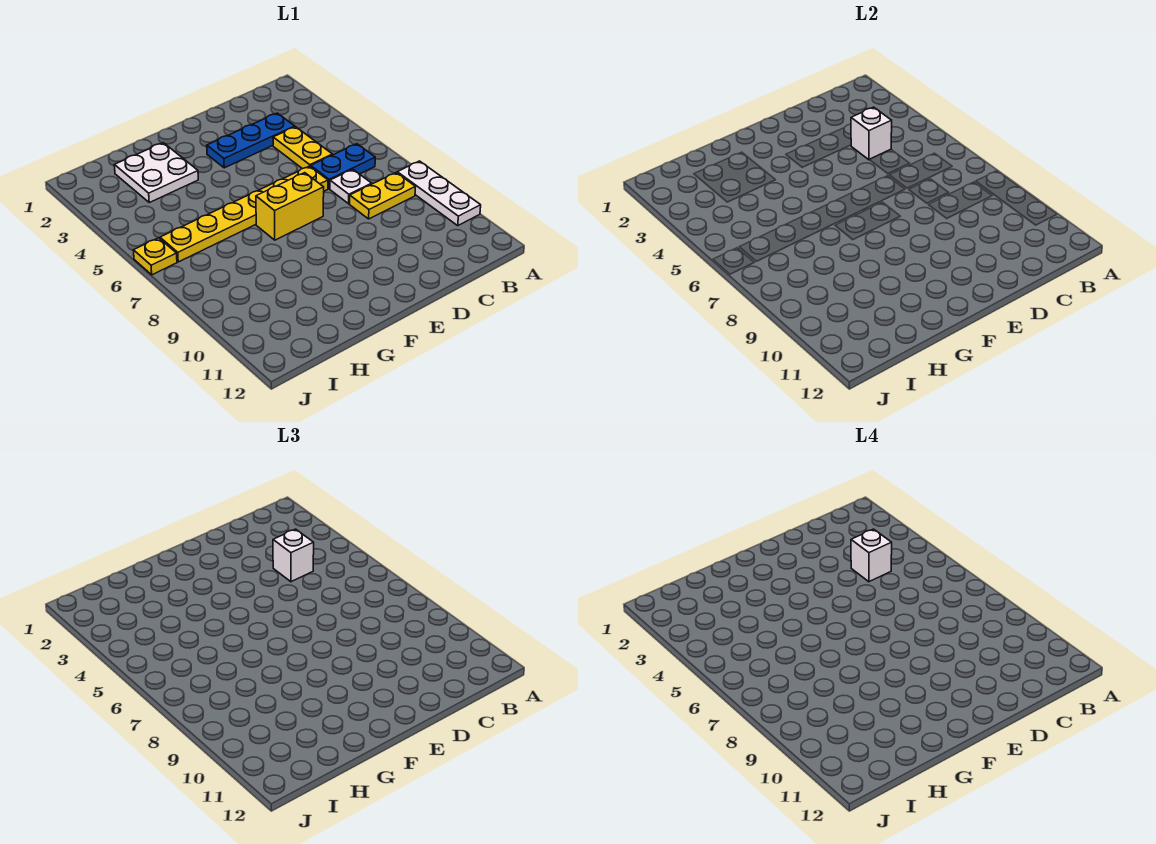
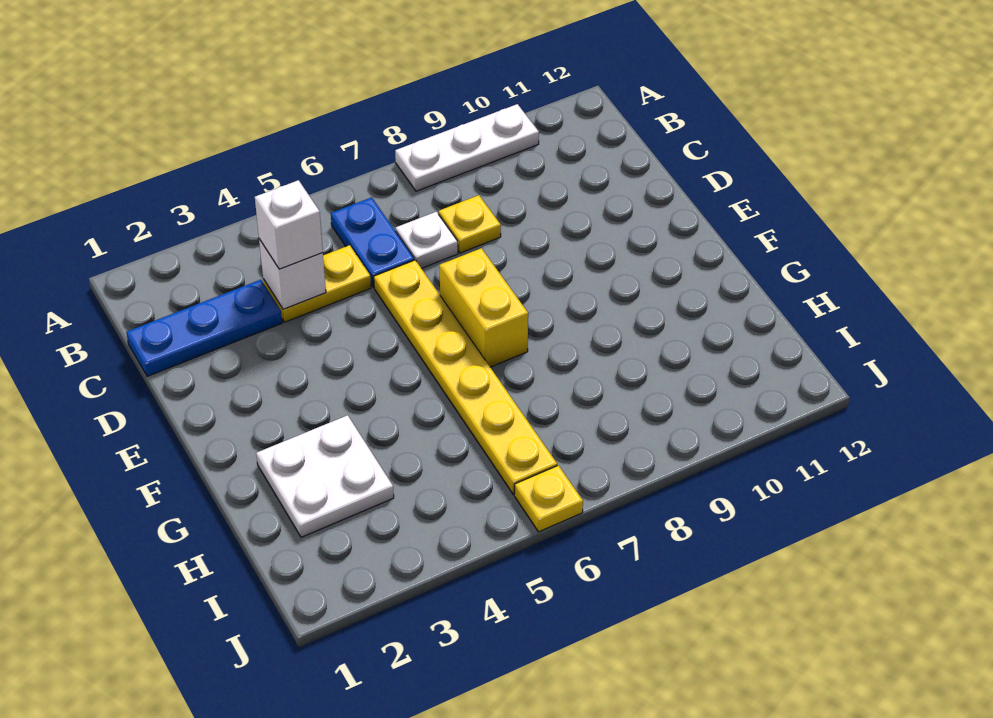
yellow 1x2 plate [350,173,415,219] -> yellow 1x1 plate [439,195,501,253]
blue 1x3 plate [207,113,295,168] -> blue 1x3 plate turned to [126,280,282,376]
white 1x1 brick [851,529,892,582] -> none

